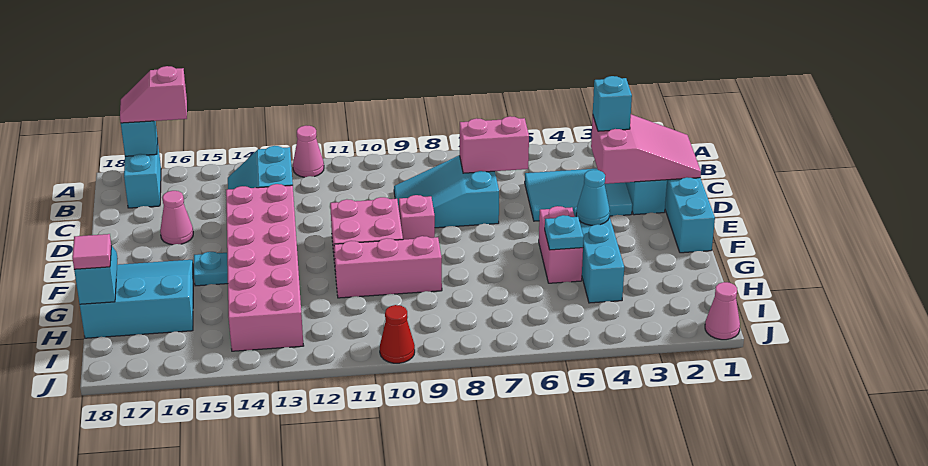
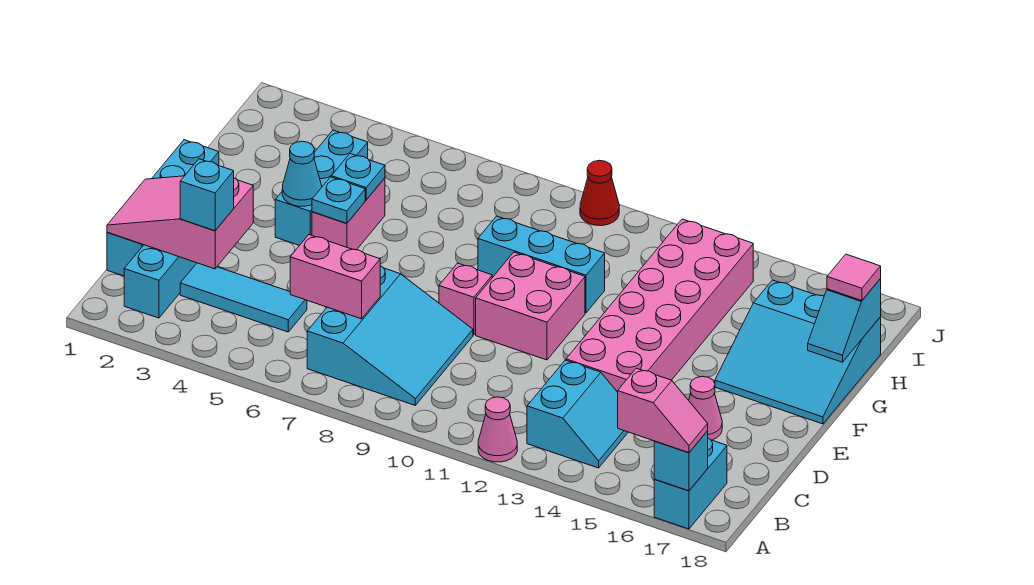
cyan 2x3 tile [525,169,632,221] -> cyan 1x3 tile [180,263,307,332]
cyan 2x3 slope [394,156,499,228] -> cyan 3x3 slope [307,266,473,405]
cyan 1x1 plate [194,252,228,286] -> cyan 1x1 plate moved to [312,177,365,224]
pink 1x3 brick [334,236,442,298] -> cyan 1x3 brick [478,216,605,313]
pink 1x1 cone [705,282,740,340] -> none

